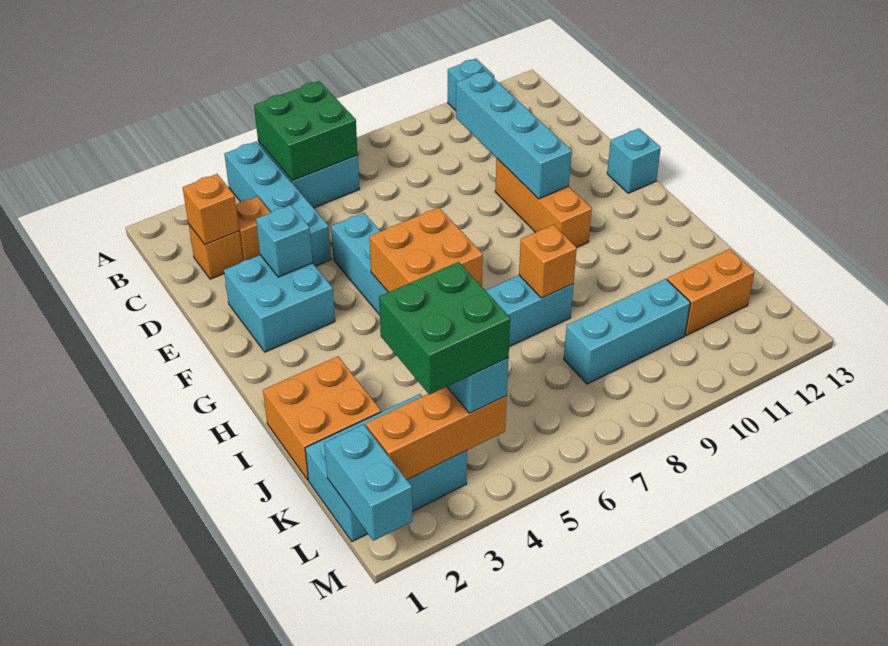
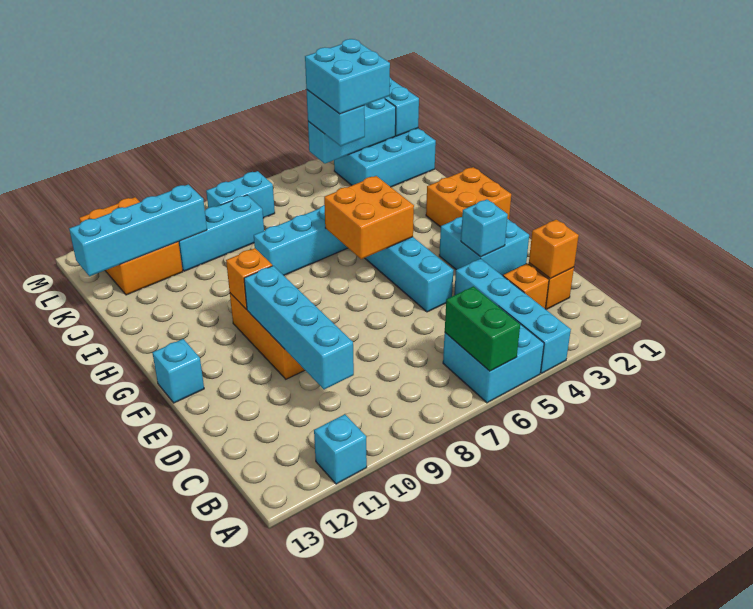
green 2x2 brick [254,81,358,181] -> green 1x2 brick [445,286,520,371]
orange 2x2 brick [263,356,381,480] -> orange 2x2 brick moved to [426,167,511,227]
orange 1x1 brick [519,225,577,298] -> orange 1x1 brick moved to [226,248,272,309]
green 2x2 brick [379,262,510,395] -> cyan 2x2 brick [305,39,390,114]
none -> cyan 1x4 brick [69,184,207,276]
orange 1x2 brick [667,249,755,335] -> orange 2x3 brick [79,197,183,295]
orange 1x3 brick [366,387,507,480] -> cyan 1x3 brick [308,98,396,164]
none -> cyan 1x2 brick [206,171,275,218]

